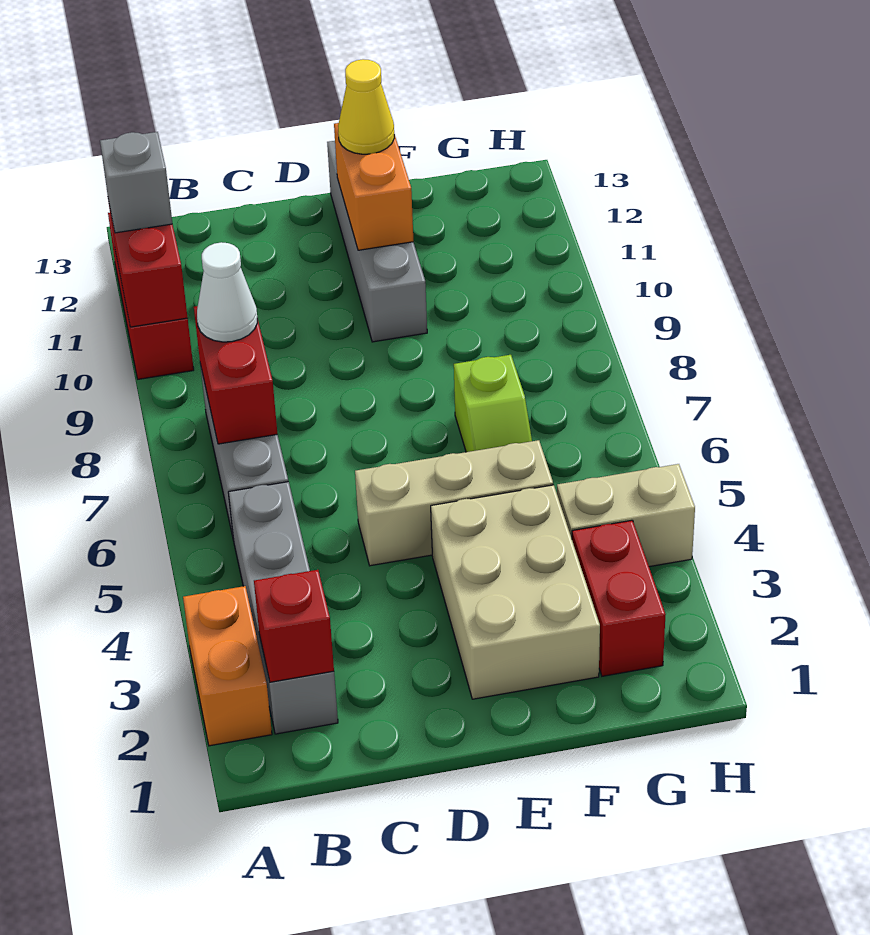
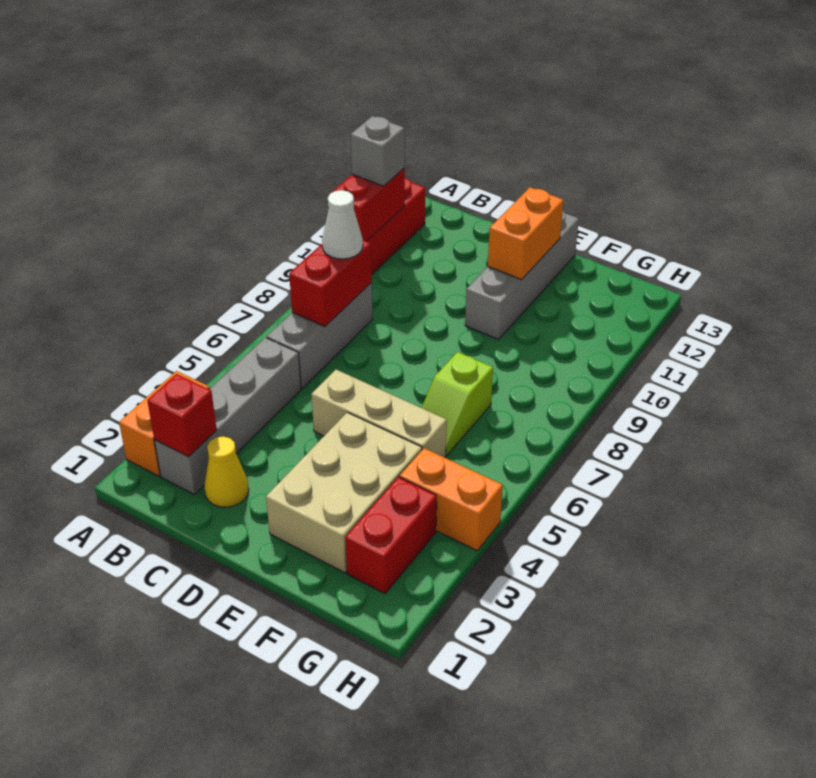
yellow 1x1 cone [338,59,394,154] -> yellow 1x1 cone moved to [204,436,249,507]
tan 1x2 brick [557,464,695,567] -> orange 1x2 brick [400,448,503,551]

